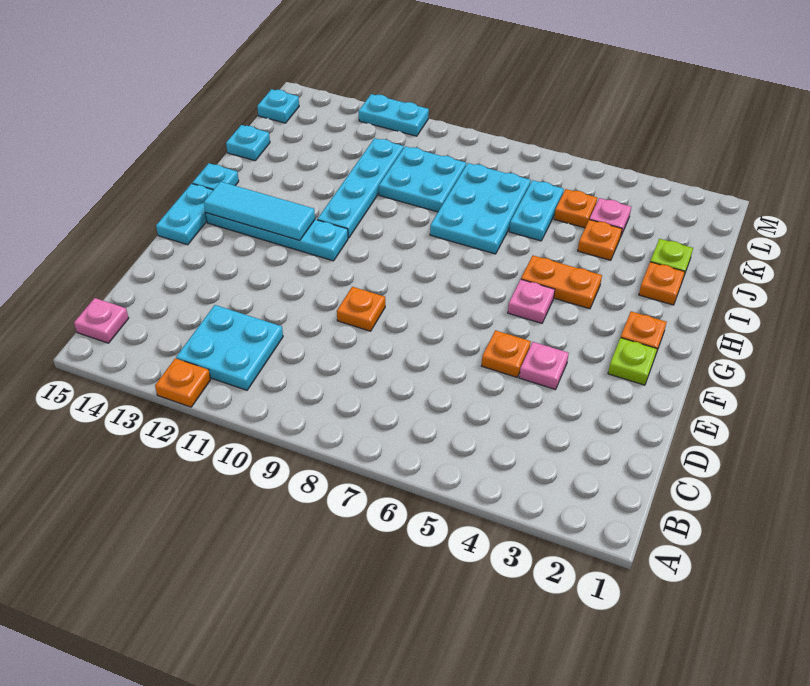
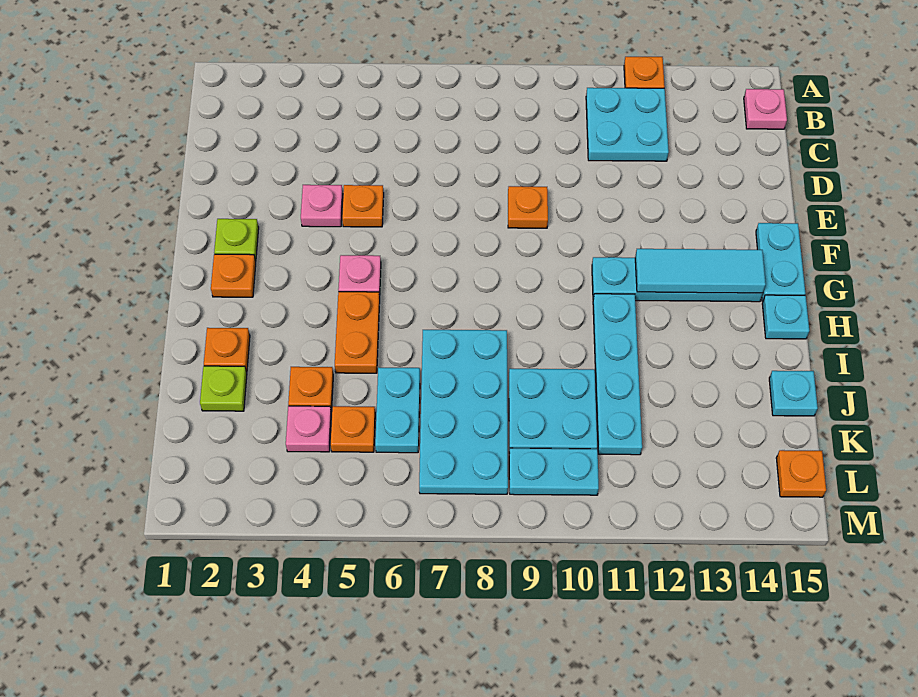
orange 1x2 plate [521,256,602,309] -> orange 1x2 plate turned to [335,292,380,373]
cyan 2x3 plate [430,163,531,254] -> cyan 2x4 plate [419,330,508,494]
cyan 1x1 plate [257,89,299,123] -> orange 1x1 plate [776,450,826,497]
cyan 1x2 plate [359,94,429,136] -> cyan 1x2 plate moved to [509,448,599,495]

